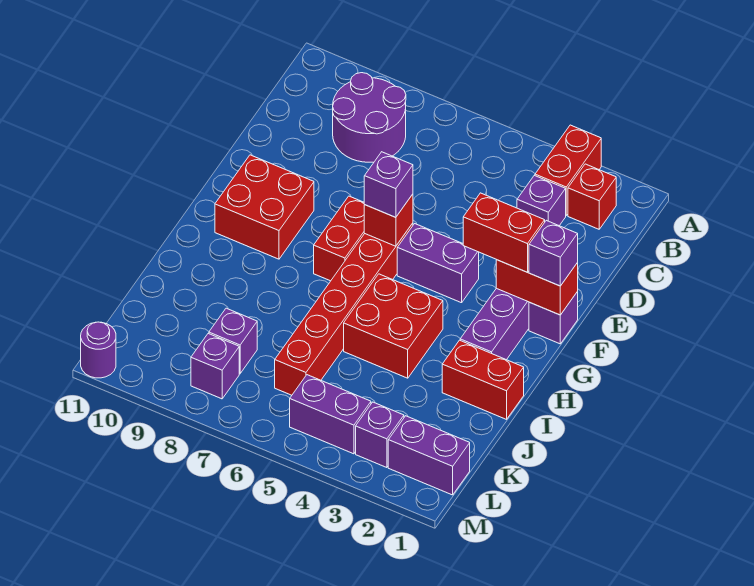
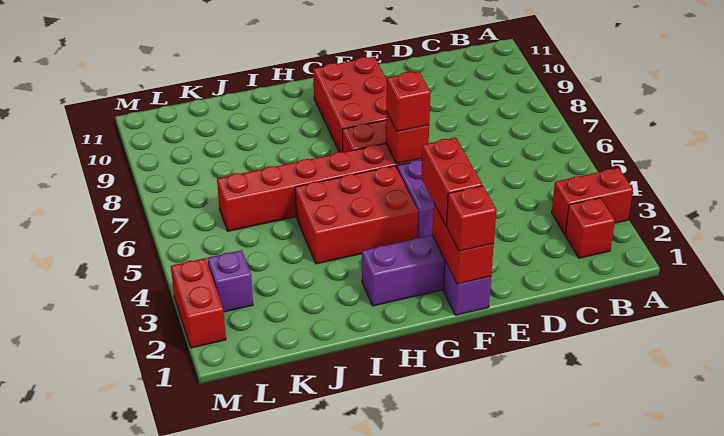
purple 2x2 round brick [333,73,406,162] -> none
purple 1x1 brick [517,175,566,226] -> none
purple 1x1 brick [529,220,578,286] -> red 1x1 brick [447,186,496,251]
purple 1x1 brick [364,152,413,217] -> red 1x1 brick [386,71,431,132]
red 2x2 brick [215,155,314,259] -> red 2x3 brick [313,57,387,152]
red 2x2 brick [344,274,443,378] -> red 2x3 brick [295,166,418,264]
red 1x2 brick [442,340,524,419] -> red 1x2 brick moved to [171,258,226,348]
purple 1x1 brick [209,308,257,374] -> none
purple 1x2 brick [388,416,470,495] -> none
purple 1x2 brick [290,375,371,454] -> none
purple 1x1 brick [191,334,239,399] -> none
purple 1x1 round brick [81,322,116,378] -> none

